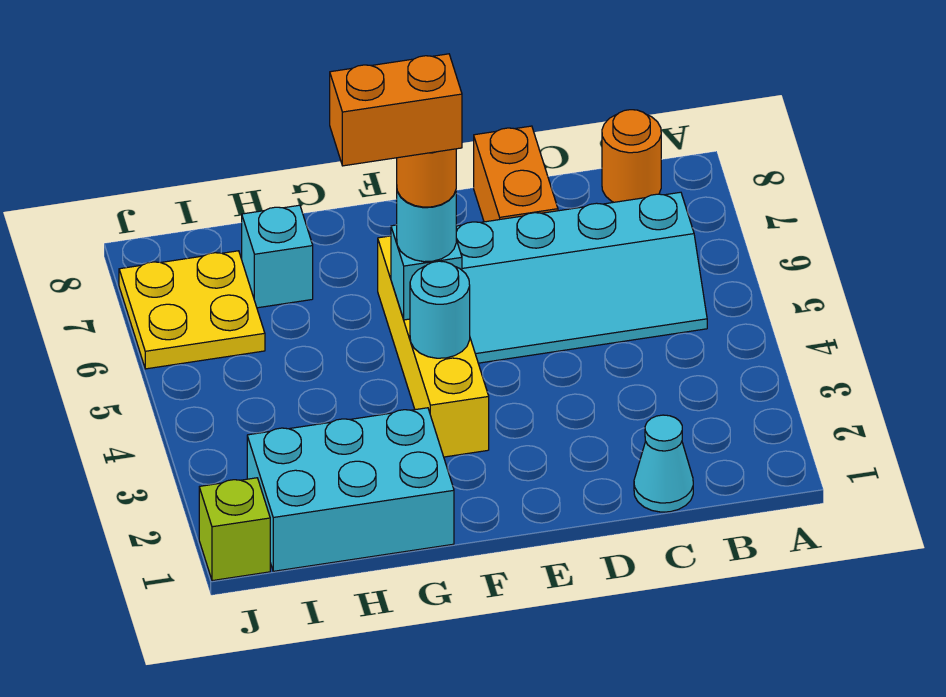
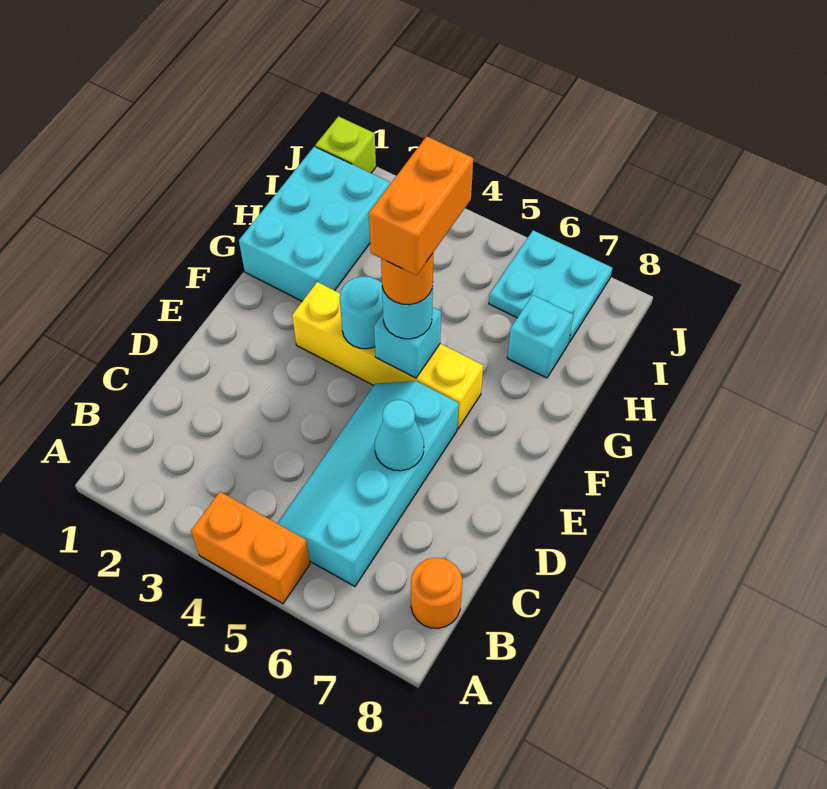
cyan 1x1 cone [634,415,693,512] -> cyan 1x1 cone moved to [375,400,424,471]
orange 1x2 brick [474,126,558,222] -> orange 1x2 brick moved to [191,492,310,604]
yellow 2x2 plate [119,251,265,369] -> cyan 2x2 plate [489,230,612,343]

